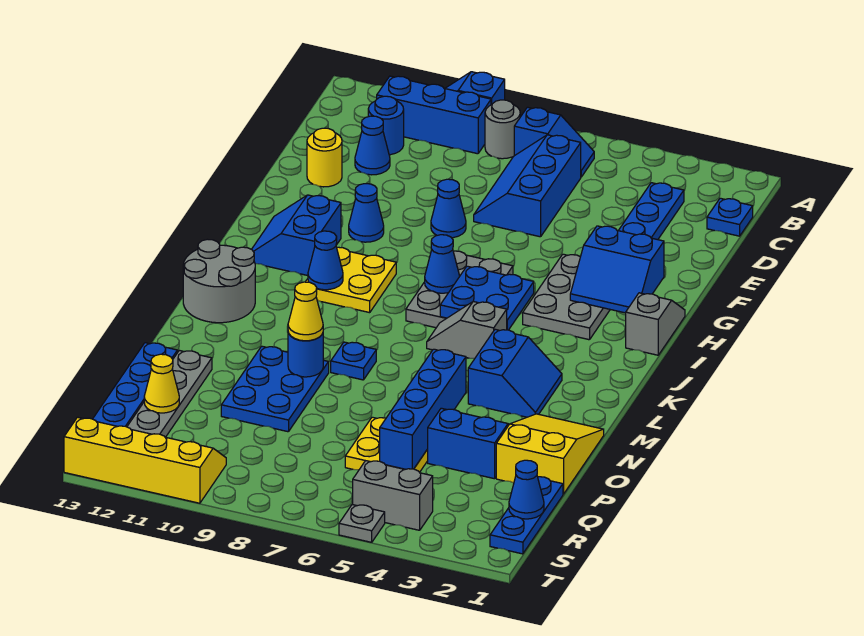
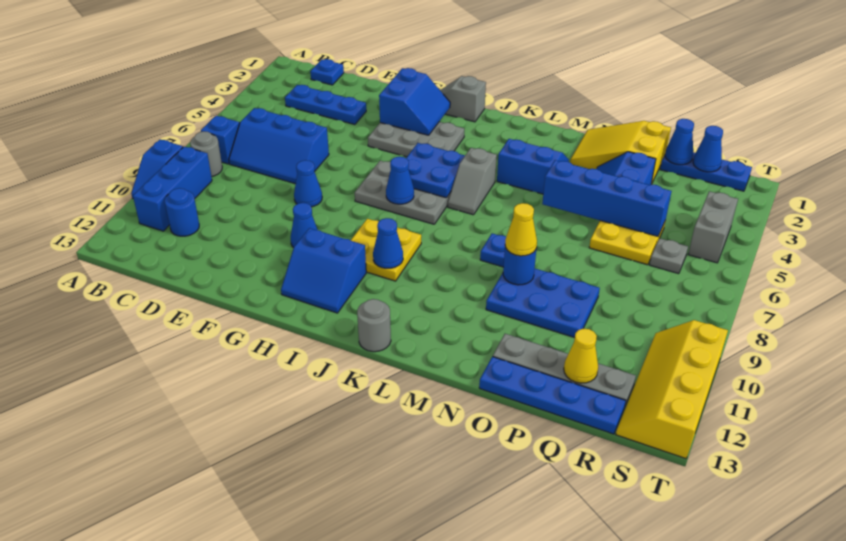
blue 1x1 cone [355,116,390,175] -> blue 1x1 cone moved to [665,119,694,165]
yellow 1x1 round brick [307,128,342,187] -> none
grey 2x2 round brick [183,239,255,323] -> grey 1x1 round brick [357,299,391,352]
grey 1x1 plate [339,505,385,542] -> grey 1x1 plate moved to [650,238,688,274]

